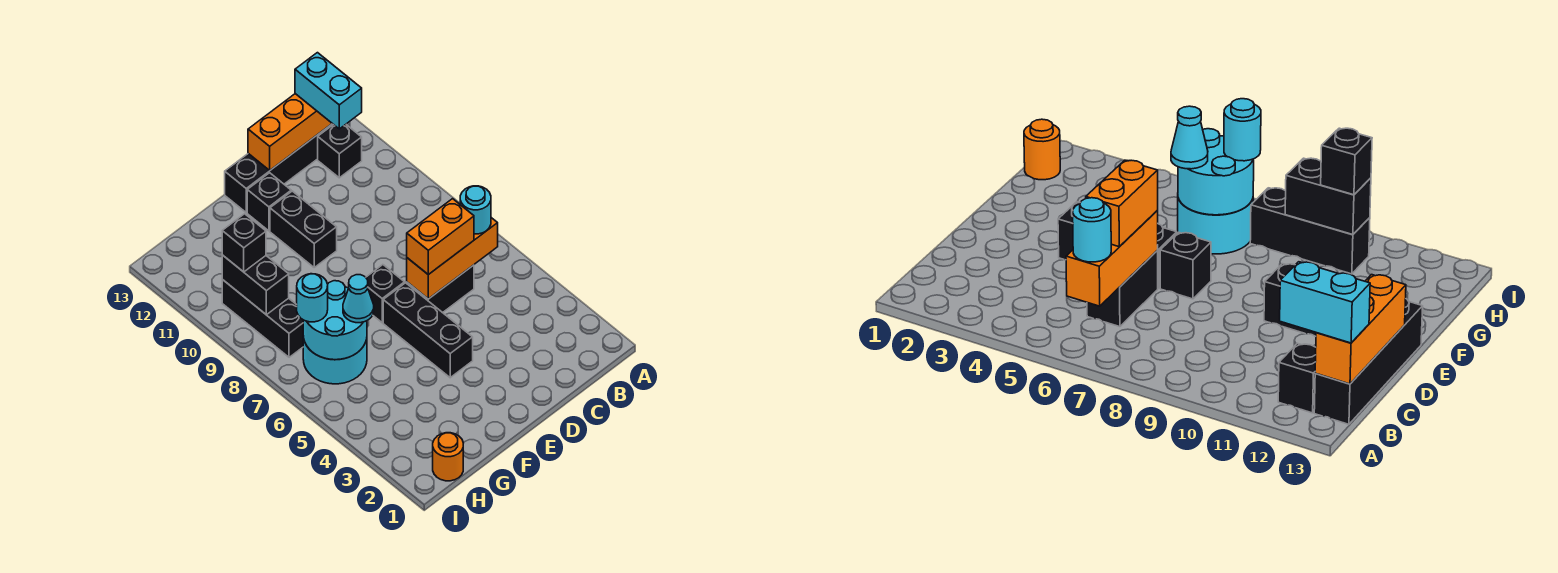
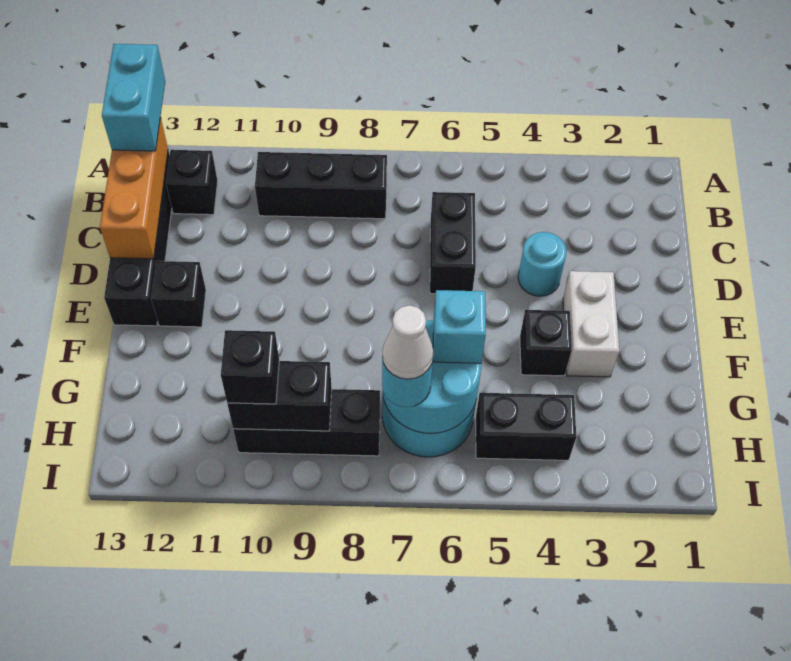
orange 1x3 brick [407,218,498,299] -> none
cyan 1x1 round brick [460,186,491,234] -> cyan 1x1 round brick moved to [518,232,567,296]
cyan 1x2 brick [295,53,362,129] -> cyan 1x2 brick turned to [102,44,165,151]
orange 1x2 brick [407,199,474,275] -> none
none -> white 1x2 brick [563,271,619,377]
black 1x3 brick [383,283,473,378] -> black 1x3 brick moved to [255,152,387,219]
black 1x1 brick [366,265,405,323] -> black 1x1 brick moved to [520,310,572,376]
black 1x2 brick [270,191,337,267] -> black 1x2 brick moved to [476,393,576,460]
cyan 1x1 cone [343,275,374,323] -> cyan 1x1 brick [433,290,486,363]
orange 1x1 round brick [433,433,463,481] -> none
none -> white 1x1 cone [382,305,433,379]

